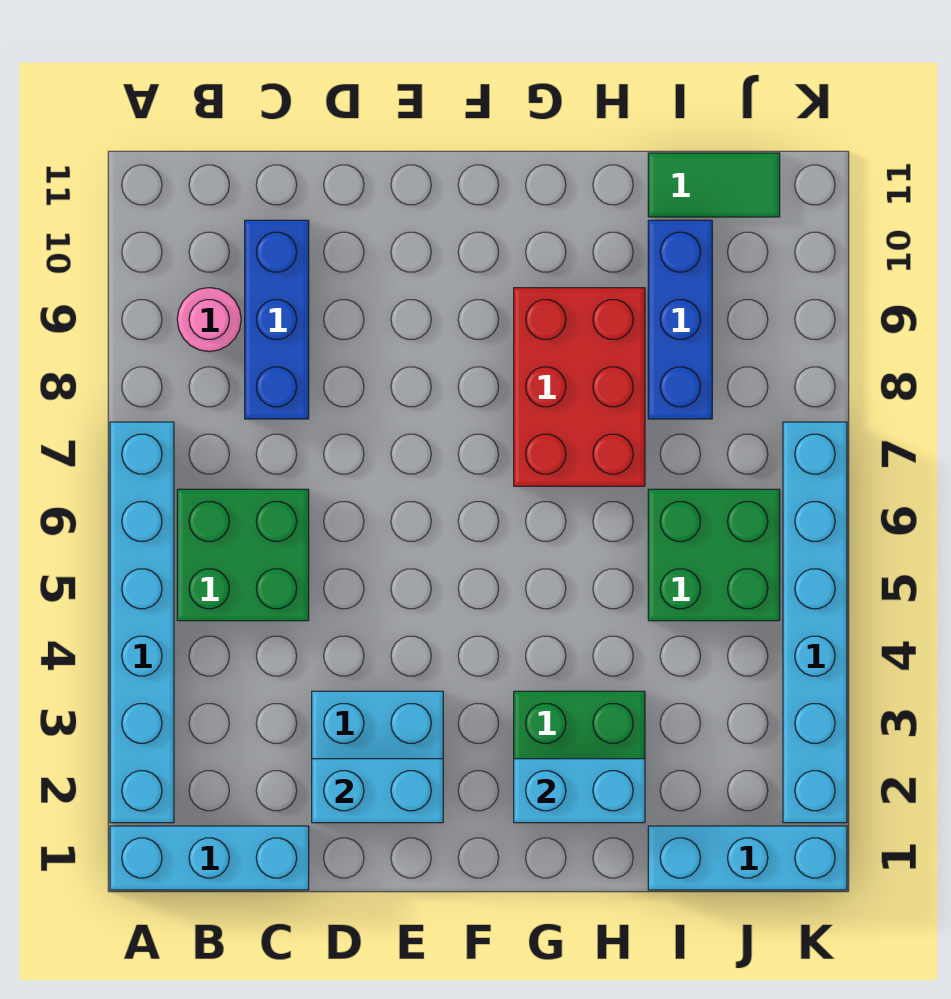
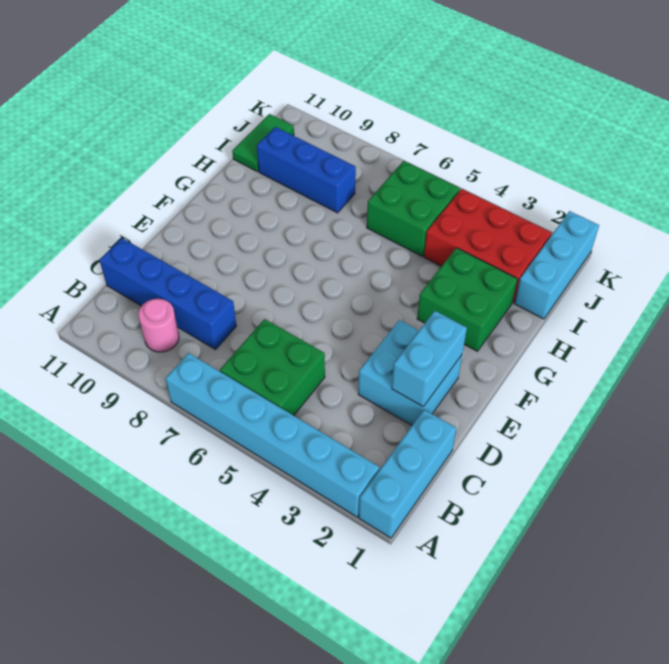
blue 1x3 brick [245,220,309,419] -> blue 1x4 brick [99,238,236,349]
cyan 1x2 brick [514,759,645,823] -> none
red 2x3 brick [514,288,645,486] -> red 2x3 brick moved to [424,189,552,303]
cyan 1x6 brick [783,422,847,823] -> none

